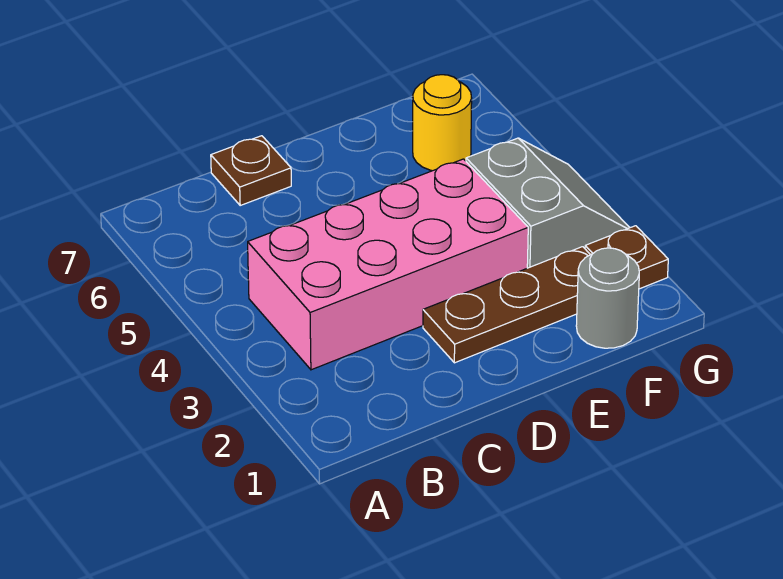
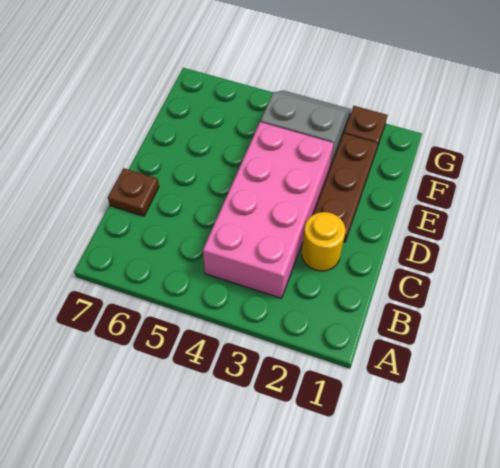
grey 1x1 round brick [576,248,639,348] -> none
yellow 1x1 round brick [413,75,472,171] -> yellow 1x1 round brick moved to [302,212,346,271]

